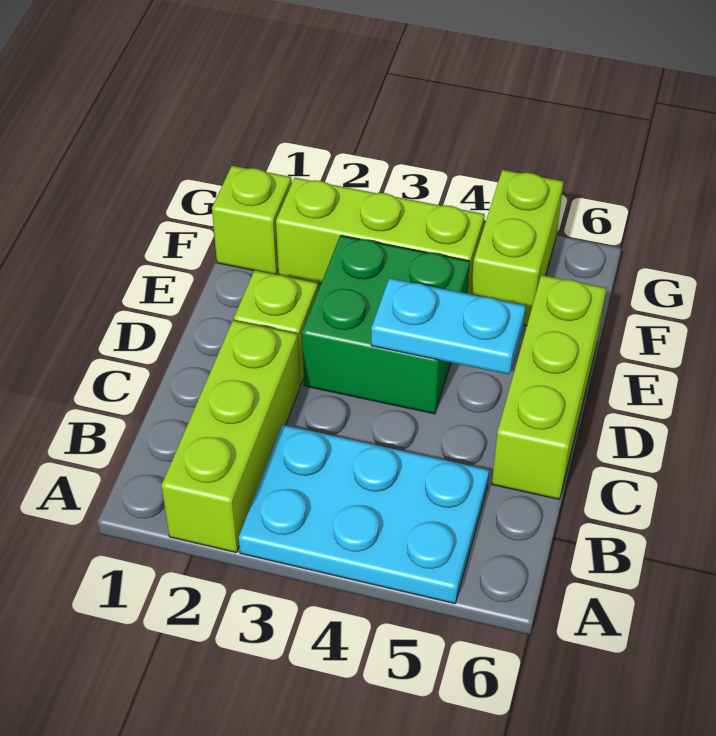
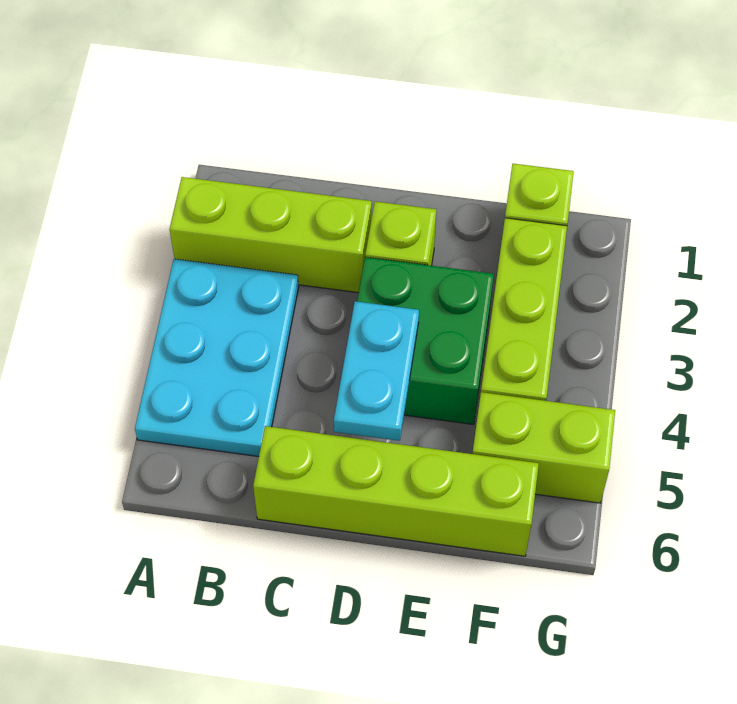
lime 1x3 brick [492,275,606,499] -> lime 1x4 brick [253,426,539,556]

